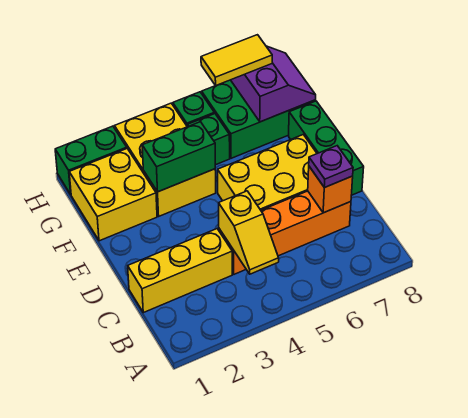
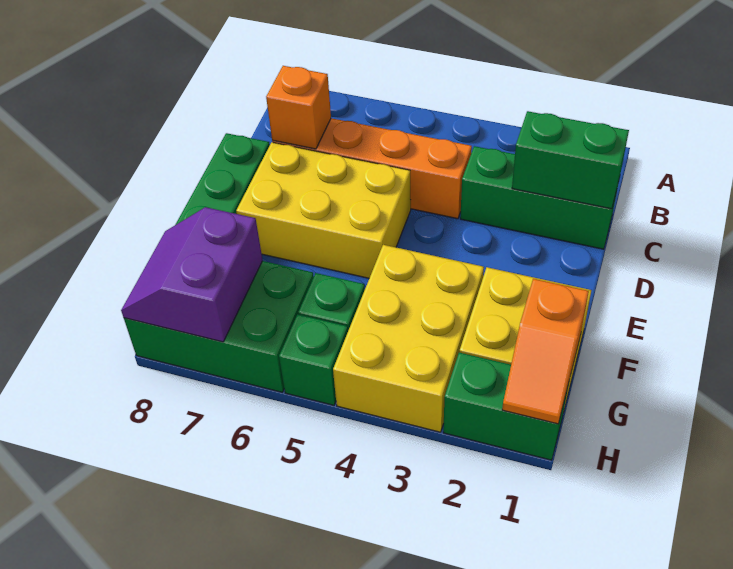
yellow 1x2 slope [219,191,279,274] -> none
yellow 1x3 brick [128,229,232,313] -> green 1x3 brick [460,146,619,249]
purple 1x1 plate [309,146,353,188] -> none
green 1x2 brick [142,122,215,192] -> green 1x2 brick moved to [512,111,629,209]
none -> orange 1x2 slope [502,279,589,424]
yellow 1x2 tile [201,35,272,86] -> none

